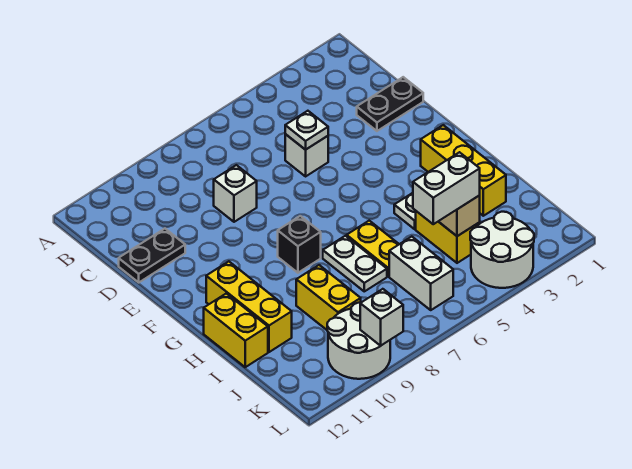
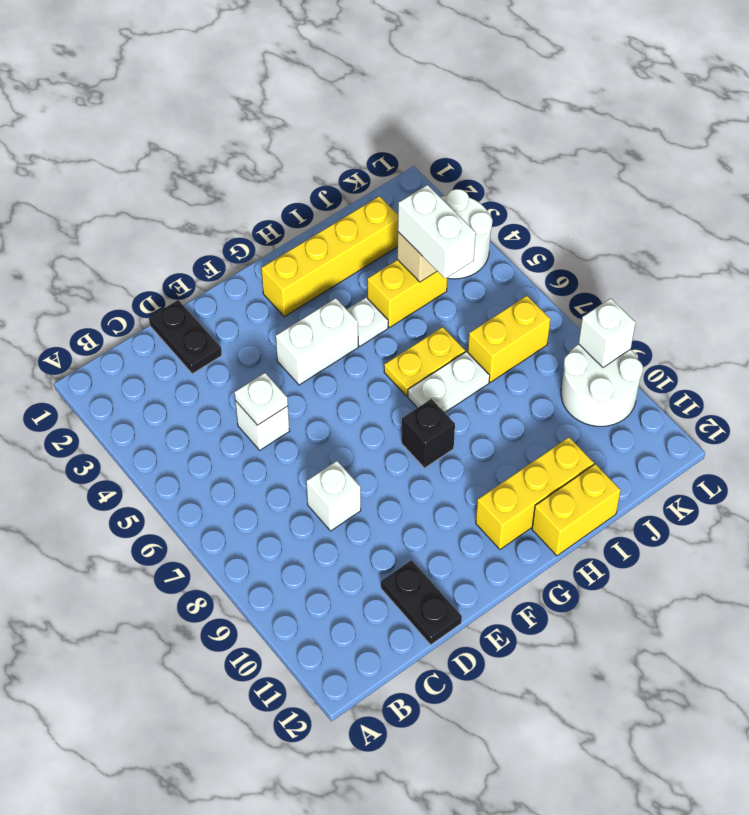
yellow 1x3 brick [421,125,506,216] -> yellow 1x4 brick [261,196,398,317]
yellow 1x2 brick [296,265,361,330] -> yellow 1x2 brick moved to [468,296,550,382]
white 1x2 brick [389,237,453,310] -> white 1x2 brick moved to [276,298,358,385]

